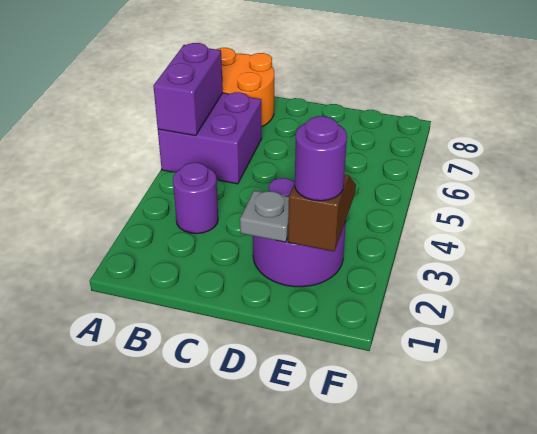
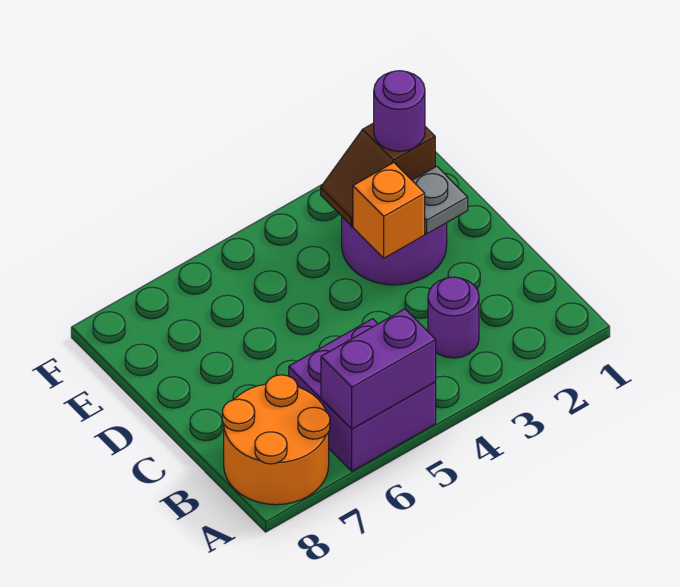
none -> orange 1x1 brick [353,163,425,258]

